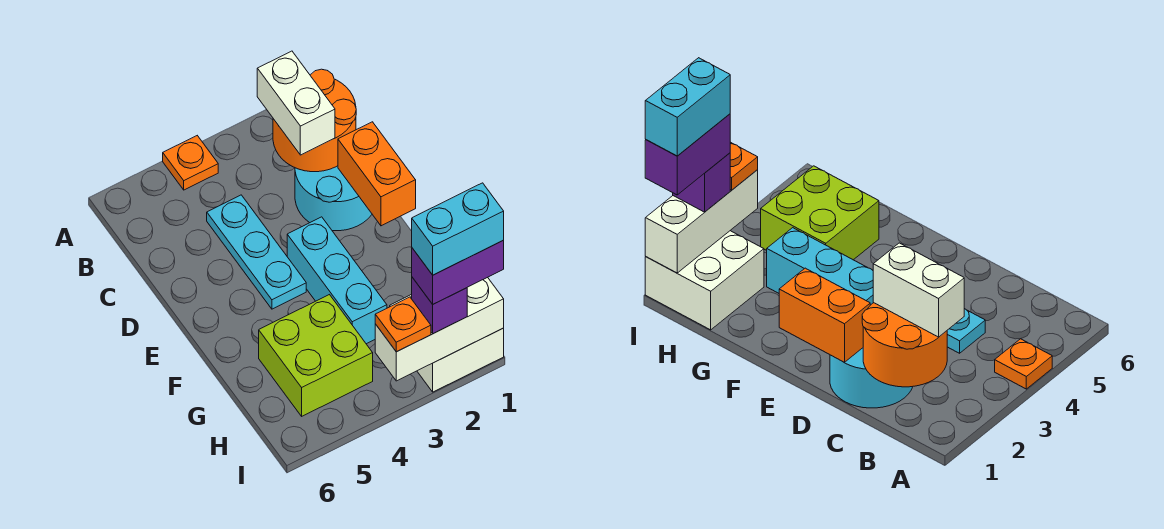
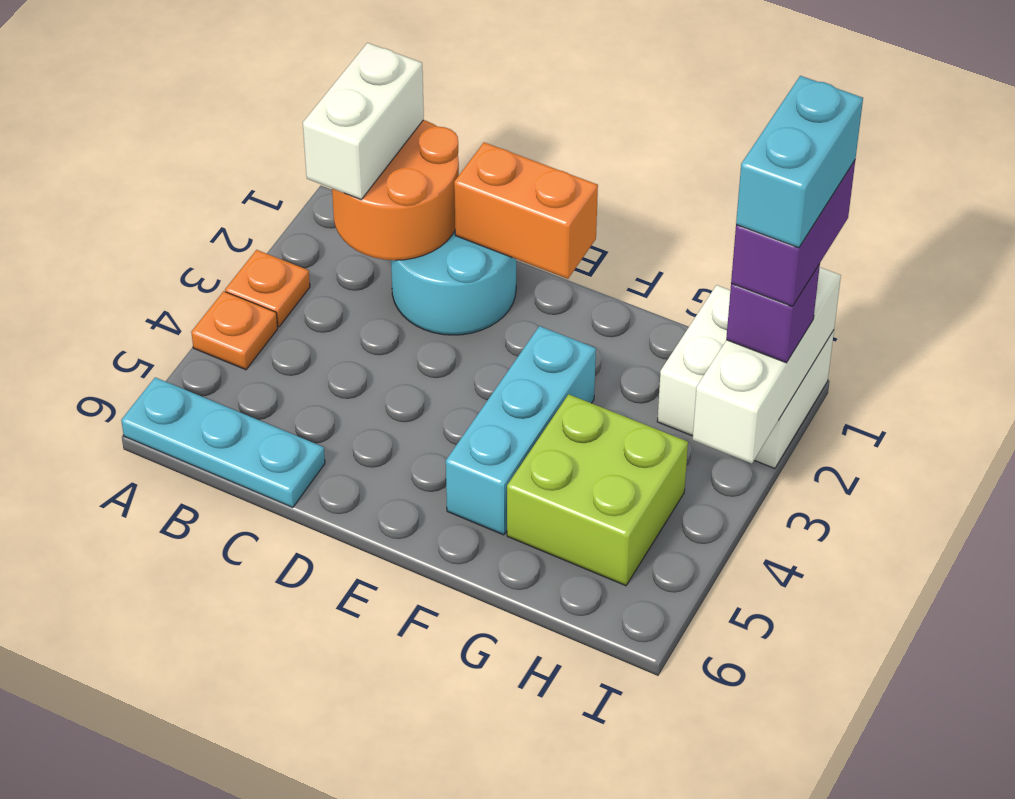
white 1x2 brick [257,51,335,155] -> white 1x2 brick turned to [303,43,424,200]
cyan 1x3 plate [207,195,306,309] -> cyan 1x3 plate moved to [121,377,325,508]
cyan 1x3 brick [287,217,387,344] -> cyan 1x3 brick turned to [446,326,596,535]
orange 1x1 plate [375,297,431,352] -> orange 1x1 plate moved to [225,250,310,327]

